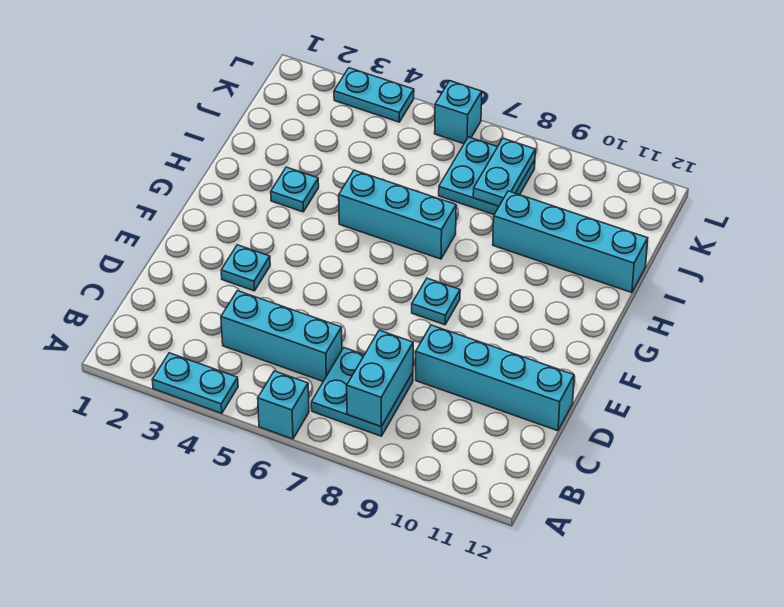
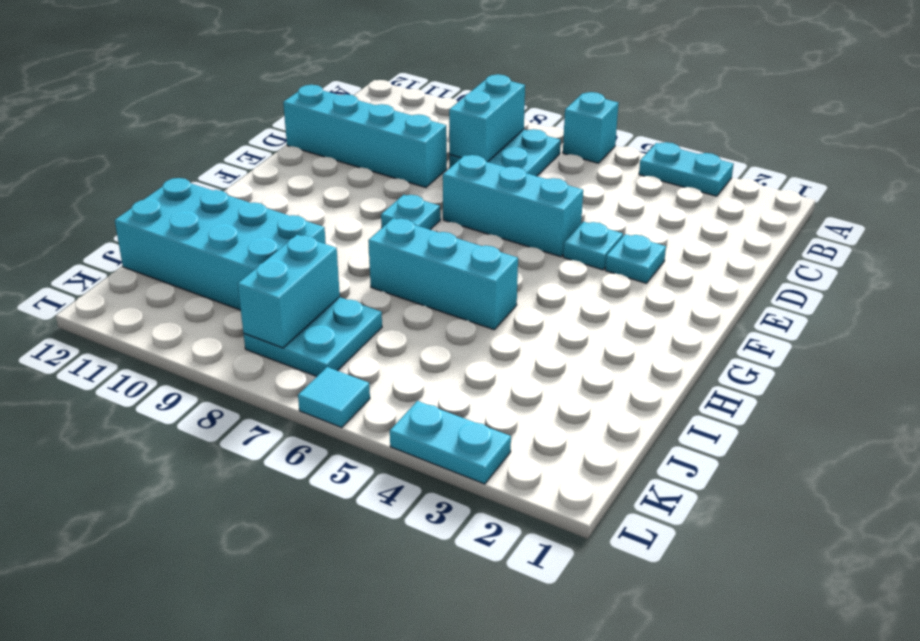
cyan 1x3 brick [221,291,342,381] -> cyan 1x3 brick moved to [443,155,583,257]
cyan 1x1 plate [271,167,319,212] -> cyan 1x1 plate moved to [563,222,623,270]
cyan 1x4 brick [493,191,648,293] -> cyan 2x4 brick [115,178,326,310]
cyan 1x2 plate [473,138,535,206] -> cyan 1x2 brick [238,235,340,348]
cyan 1x1 brick [435,81,482,144] -> cyan 1x1 tile [298,367,370,428]

